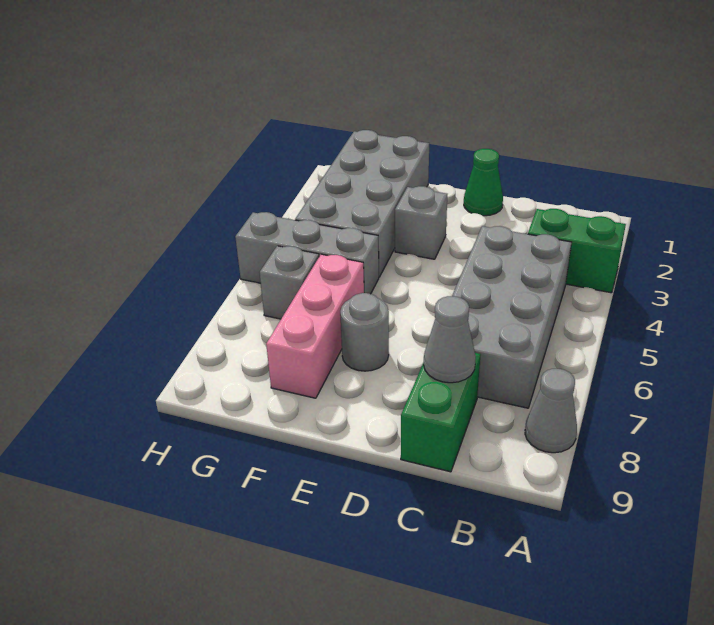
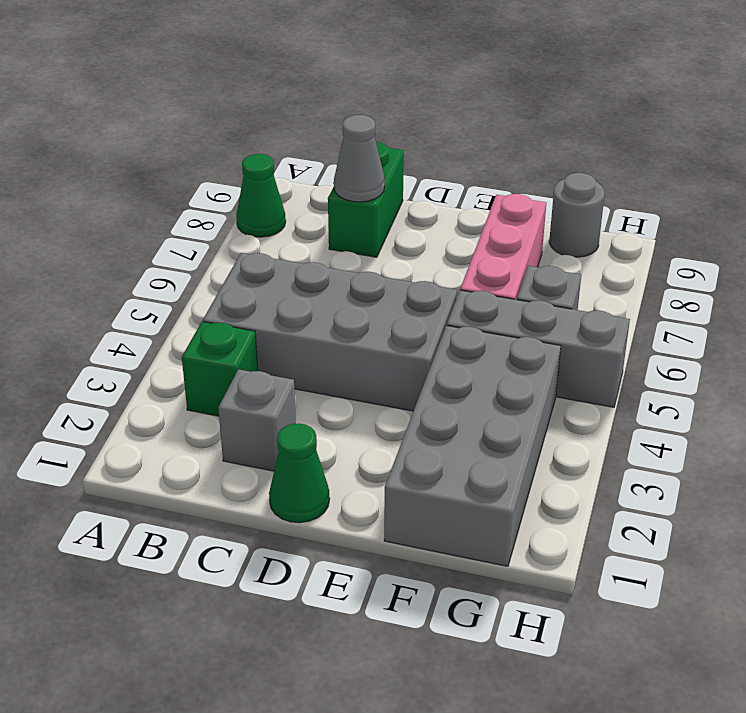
green 1x2 brick [528,209,626,293] -> green 1x1 brick [182,322,258,416]
grey 1x1 cone [525,369,577,453] -> green 1x1 cone [236,154,286,237]
grey 2x4 brick [452,226,572,408] -> grey 2x4 brick turned to [203,253,457,411]
grey 1x1 brick [395,186,447,259] -> grey 1x1 brick moved to [218,369,296,471]
grey 1x1 round brick [340,293,389,371] -> grey 1x1 round brick moved to [549,173,605,257]

